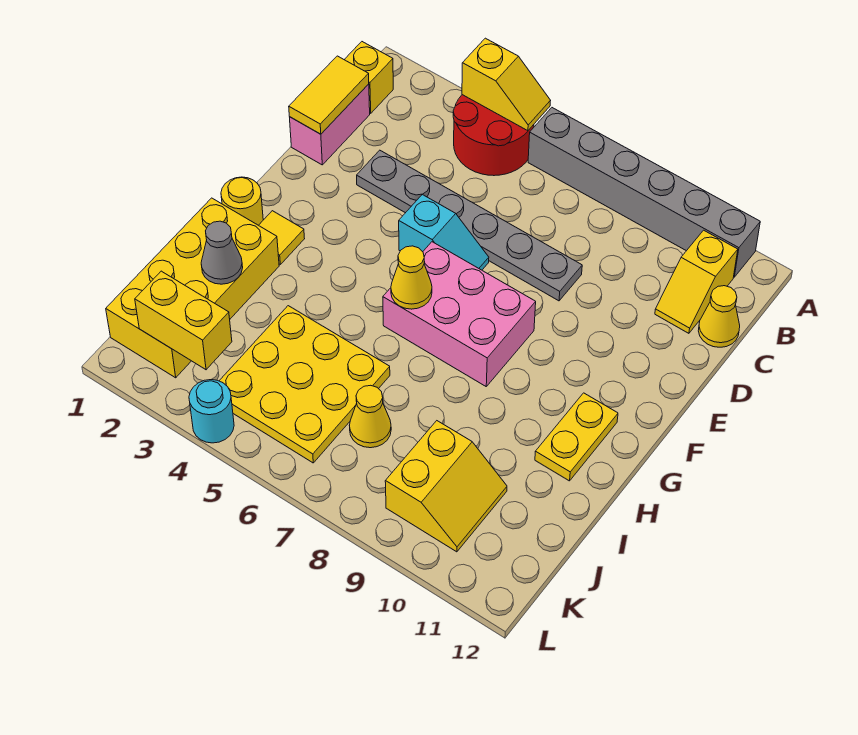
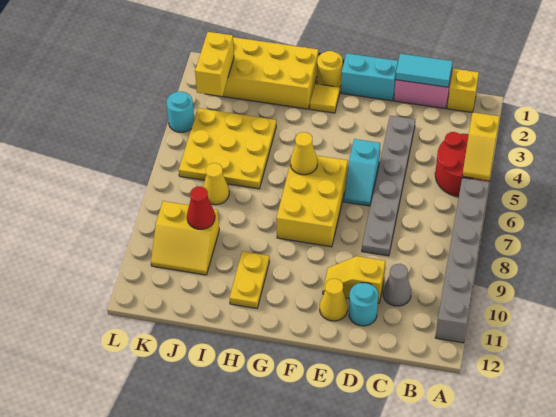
yellow 1x2 slope [655,230,738,333] -> yellow 1x2 slope moved to [323,256,385,303]
yellow 1x2 tile [289,56,369,134] -> cyan 1x2 tile [395,54,453,87]
yellow 1x1 cone [698,286,740,347] -> yellow 1x1 cone moved to [320,279,348,321]
none -> cyan 1x1 round brick [349,283,378,326]
none -> cyan 1x2 brick [341,53,398,101]
pink 2x3 brick [383,242,536,386] -> yellow 2x3 brick [276,156,348,247]
yellow 1x2 plate [535,393,618,481] -> yellow 1x2 plate turned to [230,251,269,308]
grey 1x1 cone [201,221,243,284] -> grey 1x1 cone moved to [383,264,411,306]
none -> red 1x1 cone [187,187,215,229]

